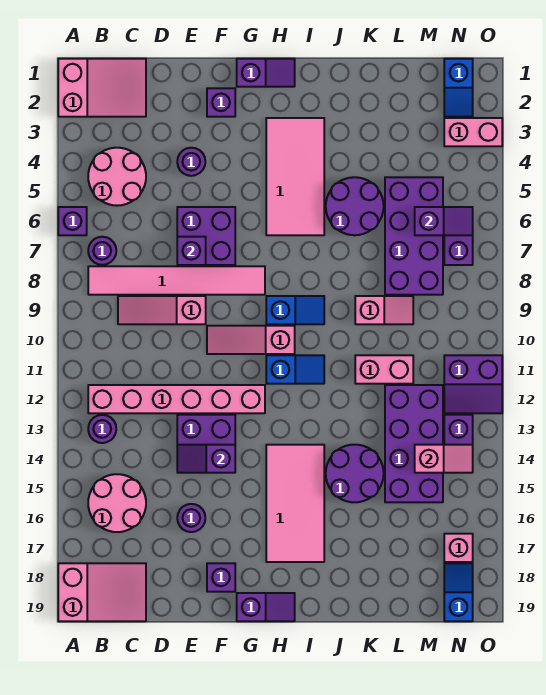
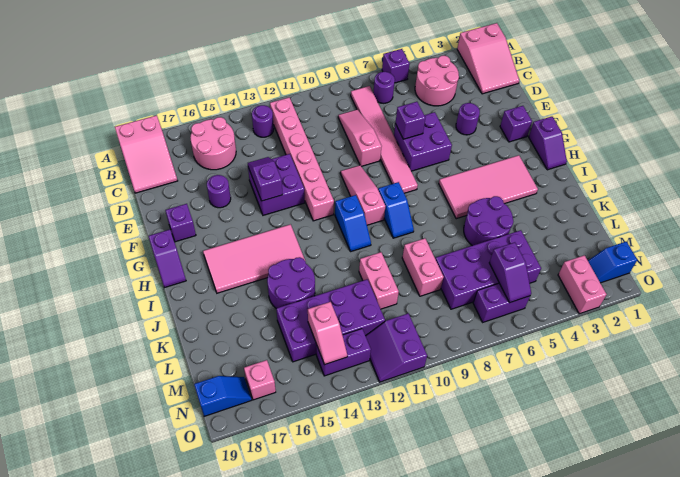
pink 1x2 slope [355,296,413,324] -> pink 1x2 brick [402,238,444,296]

